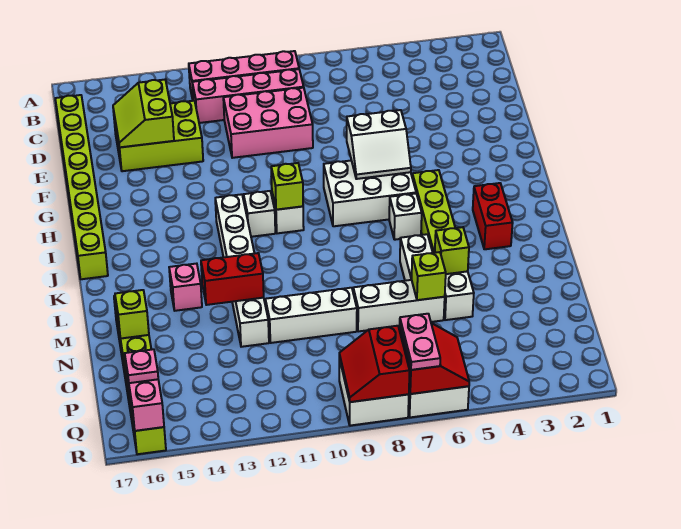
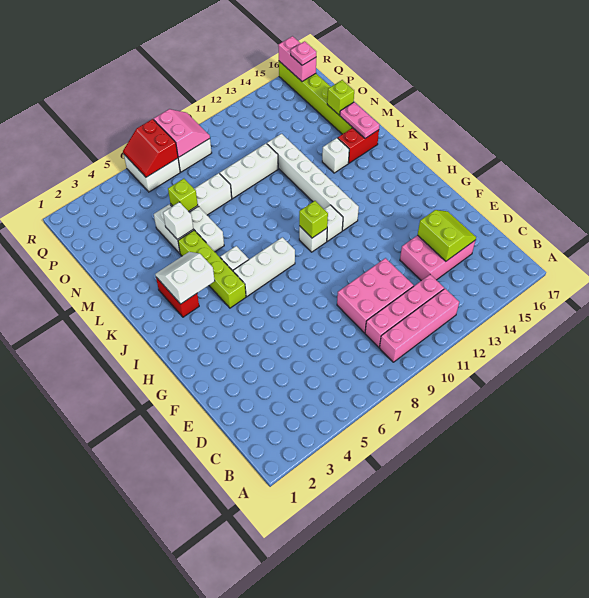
lime 1x8 brick [55,95,108,279] -> none
lime 2x3 brick [113,101,203,171] -> pink 2x3 brick [400,235,475,281]
white 2x2 slope [347,110,411,179] -> white 2x2 slope moved to [155,252,215,304]
white 2x3 brick [324,160,416,226] -> white 1x3 brick [233,237,295,297]
pink 1x1 brick [169,264,202,311] -> white 1x1 brick [322,138,349,173]
lime 1x1 brick [435,227,469,274] -> white 1x1 brick [163,202,193,240]
red 1x2 brick [201,253,264,305] -> red 1x2 brick moved to [338,128,379,163]
pink 1x2 plate [400,314,440,370] -> pink 1x2 plate moved to [340,102,379,138]
red 2x2 slope [339,326,410,402] -> pink 2x2 slope [154,109,210,157]

